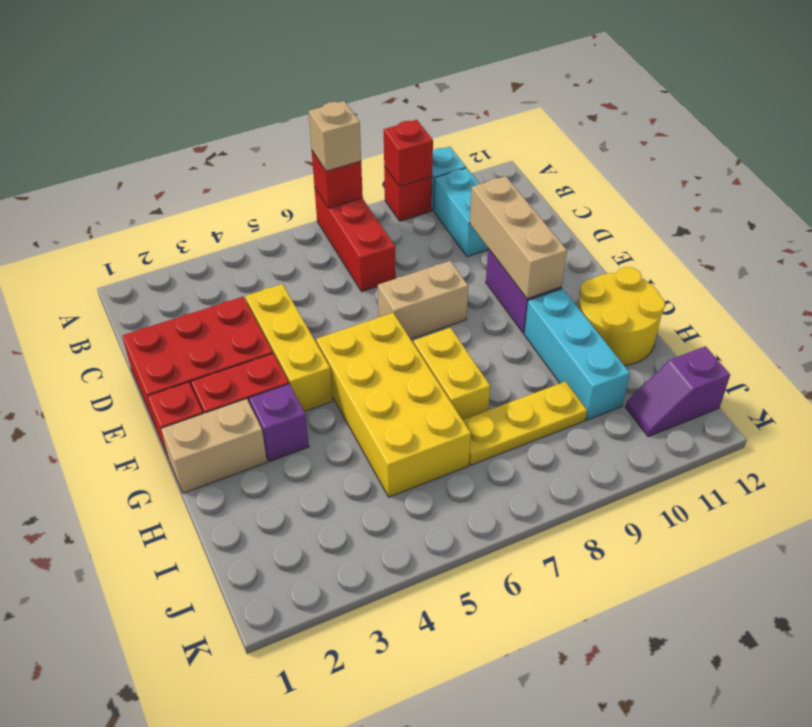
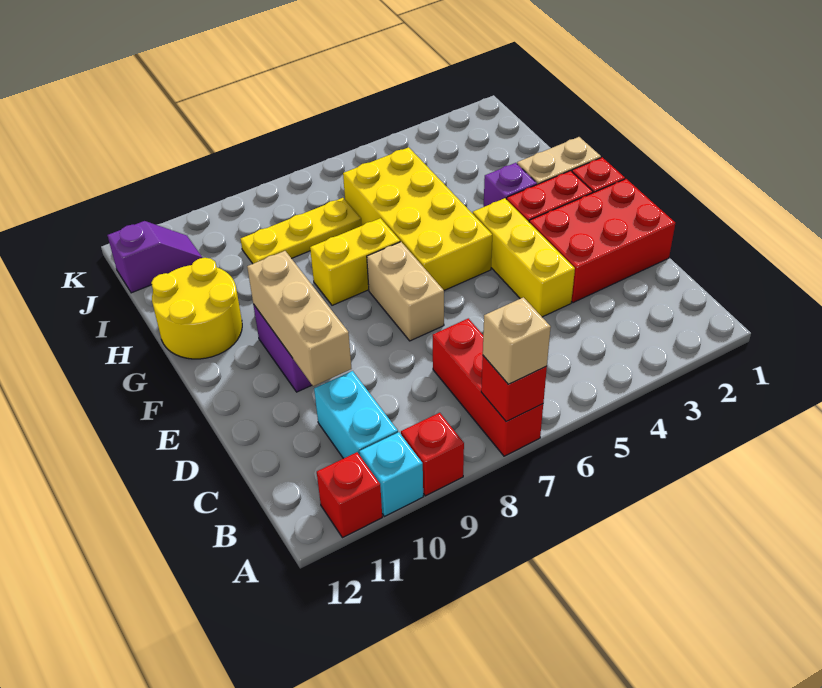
red 1x1 brick [384,120,433,187] -> red 1x1 brick moved to [317,452,382,538]
tan 1x2 brick [378,261,468,339] -> tan 1x2 brick turned to [367,242,444,341]
yellow 1x2 brick [414,328,490,420] -> yellow 1x2 brick turned to [310,218,400,305]
cyan 1x3 brick [524,289,630,420] -> none

